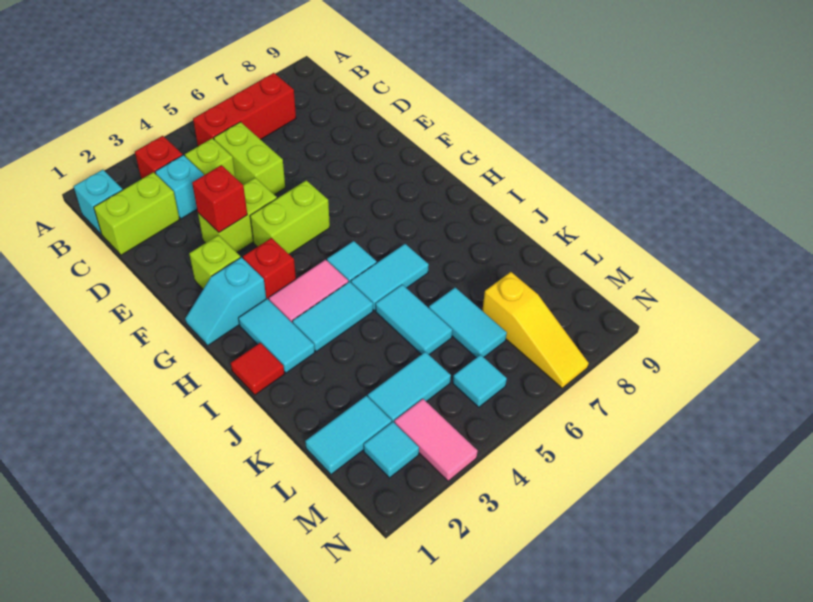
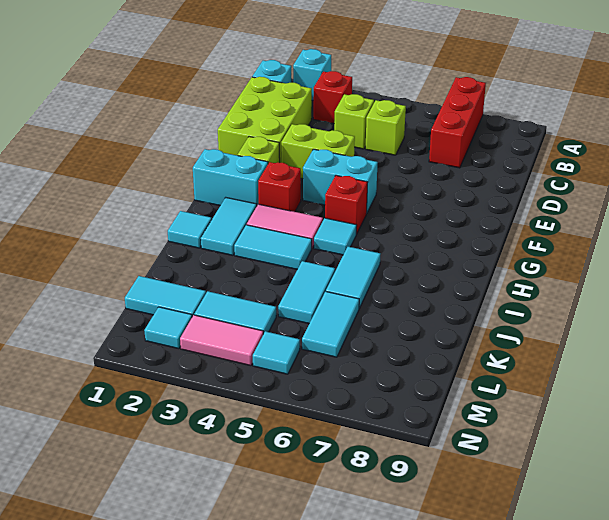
red 1x3 brick [193,73,296,146] -> red 1x3 brick turned to [429,77,486,168]
lime 1x2 brick [94,172,180,255] -> lime 2x3 brick [218,77,312,163]
cyan 1x1 brick [155,155,204,219] -> cyan 1x1 brick moved to [293,49,331,100]
lime 1x2 brick [214,122,285,195] -> lime 1x1 brick [366,100,406,155]
red 1x1 brick [192,165,247,232] -> red 1x1 brick moved to [325,175,368,234]
lime 1x2 brick [250,180,330,254] -> cyan 1x2 brick [303,149,378,212]
cyan 1x2 slope [185,257,266,345] -> cyan 1x2 brick [193,149,268,206]
red 1x1 tile [231,343,284,395] -> cyan 1x1 tile [168,211,212,248]
cyan 1x2 tile [351,244,429,310] -> cyan 1x2 tile turned to [326,247,380,308]
yellow 1x3 slope [482,272,589,388] -> none
pink 1x2 tile [394,399,478,481] -> pink 1x2 tile turned to [180,315,263,366]

